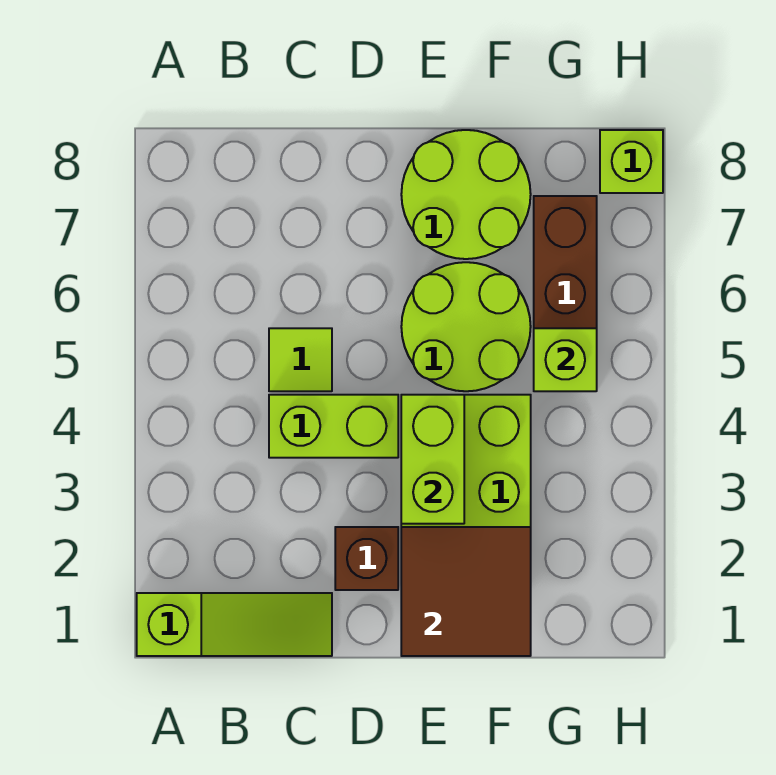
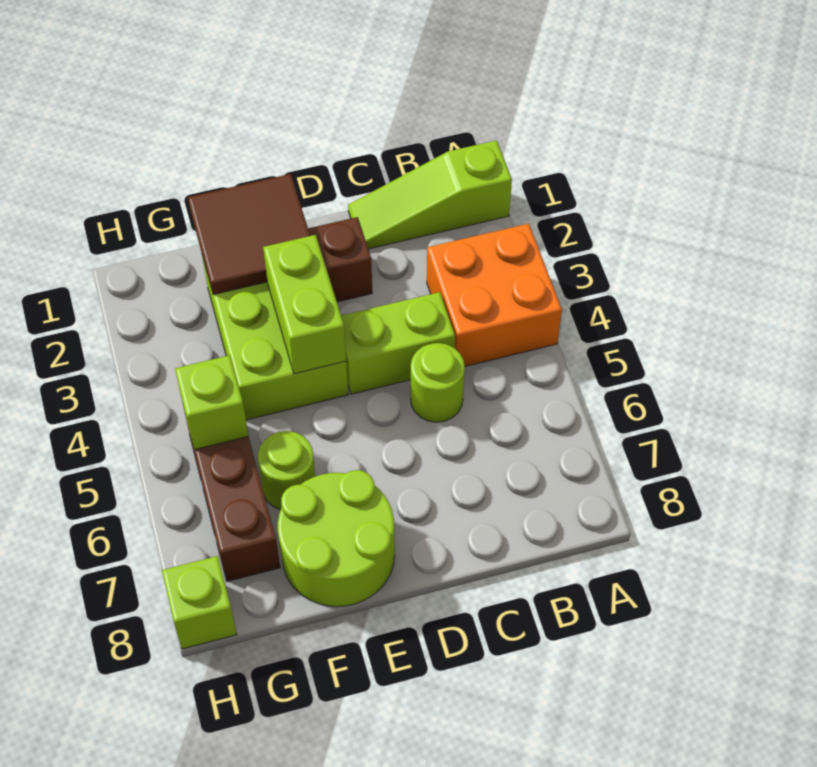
none -> orange 2x2 brick [427,224,562,366]
lime 1x1 tile [269,328,332,391] -> lime 1x1 round brick [411,343,465,422]
lime 2x2 round brick [401,262,531,391] -> lime 1x1 round brick [258,431,315,510]

